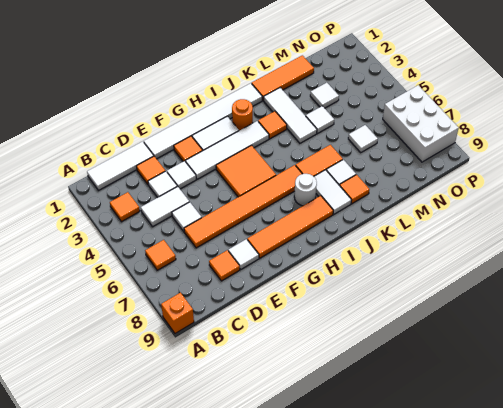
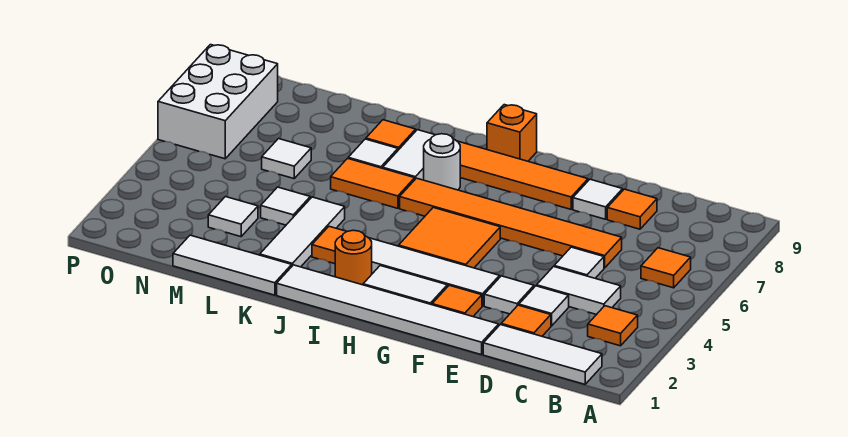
orange 1x1 brick [161,292,194,333] -> orange 1x1 brick moved to [487,105,537,161]
orange 1x3 tile [252,55,314,101] -> white 1x3 tile [173,235,292,295]

